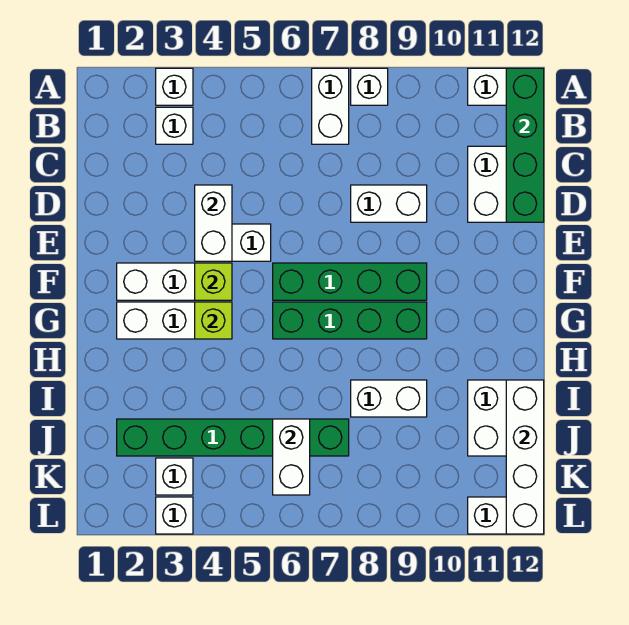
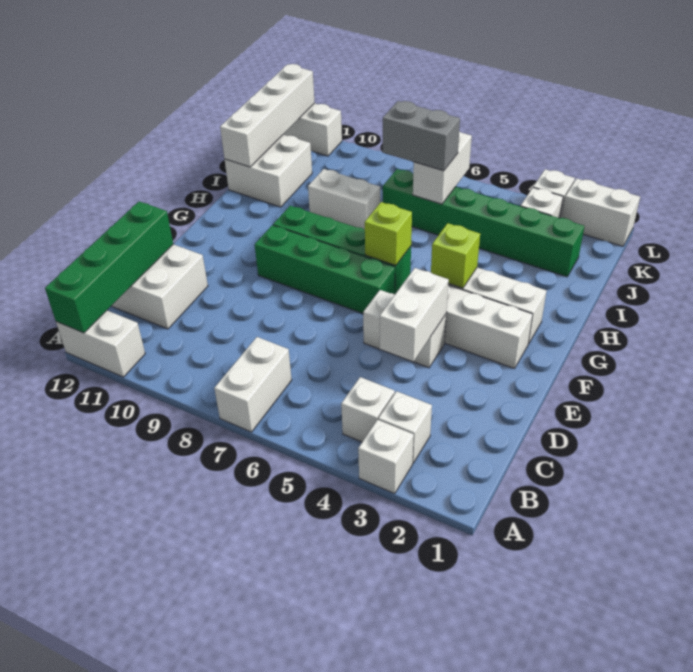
white 1x1 brick [351,68,388,105] -> white 1x1 brick moved to [341,377,395,442]
white 1x2 brick [351,185,427,222] -> white 1x2 brick moved to [562,178,640,246]
lime 1x1 brick [195,263,232,300] -> lime 1x1 brick moved to [365,202,412,266]
none -> grey 1x2 brick [383,101,460,171]

